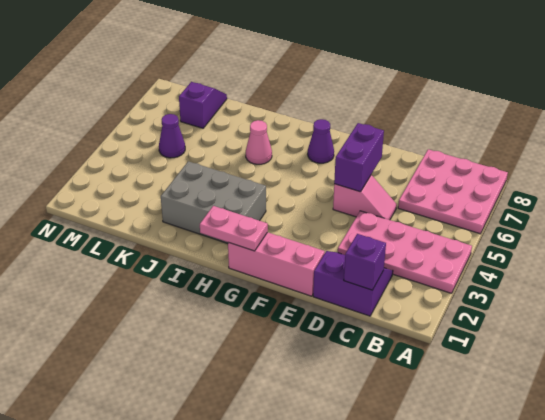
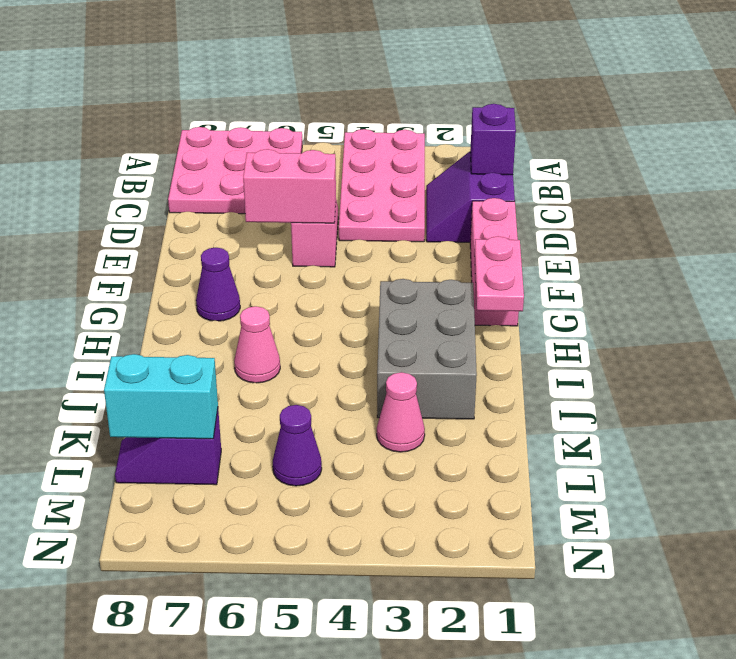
purple 1x2 brick [334,123,384,192] -> pink 1x2 brick [243,149,336,223]
none -> pink 1x1 cone [377,372,425,452]
none -> cyan 1x2 brick [104,354,218,439]

